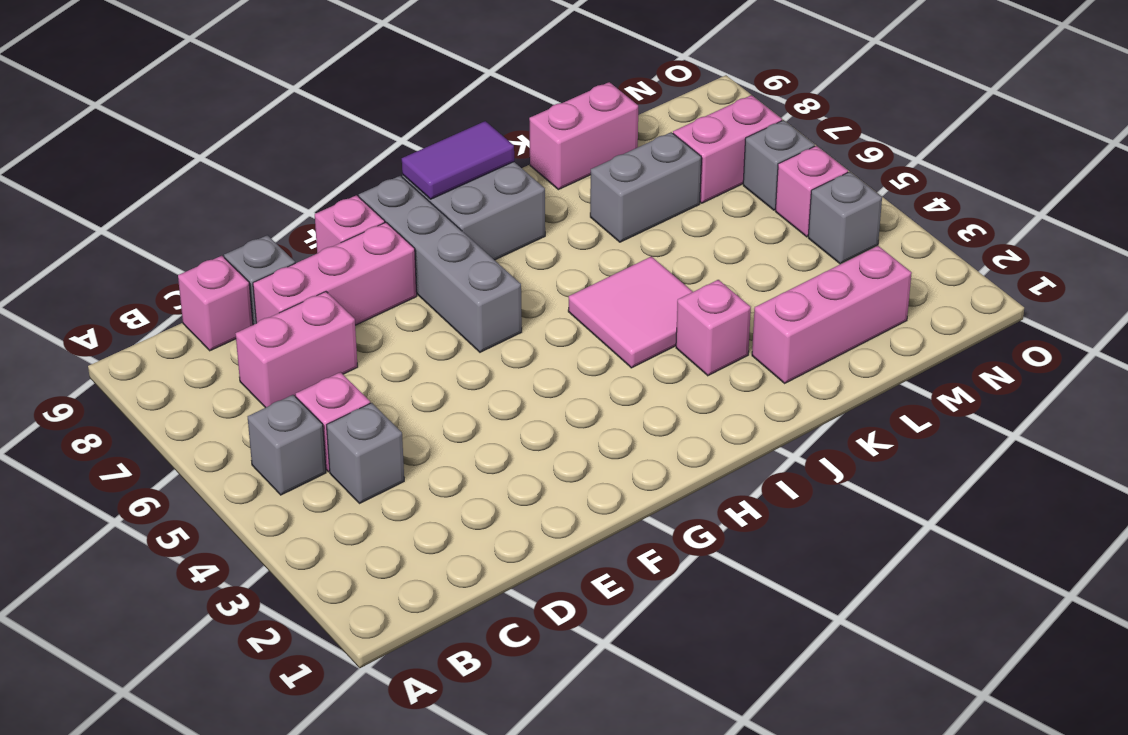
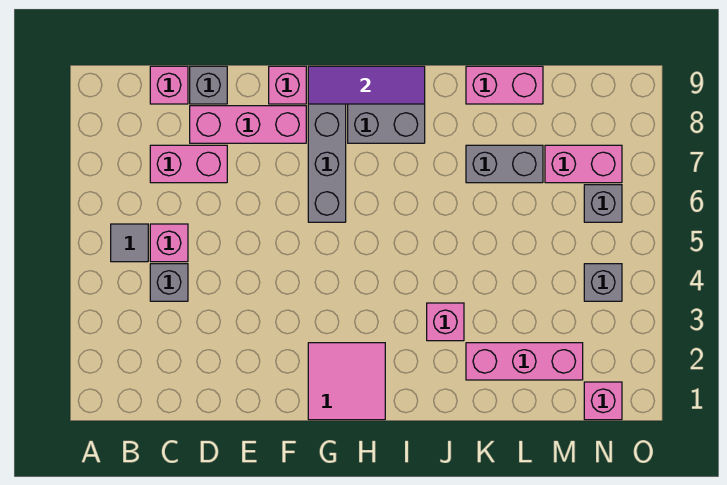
grey 1x1 brick [248,395,326,495] -> grey 1x1 tile [111,224,148,262]
purple 1x2 tile [402,121,514,199] -> purple 1x3 tile [308,66,425,104]
pink 2x2 tile [568,256,693,368] -> pink 2x2 tile moved to [308,343,385,420]
pink 1x1 brick [775,146,848,237] -> pink 1x1 brick moved to [584,382,622,420]

